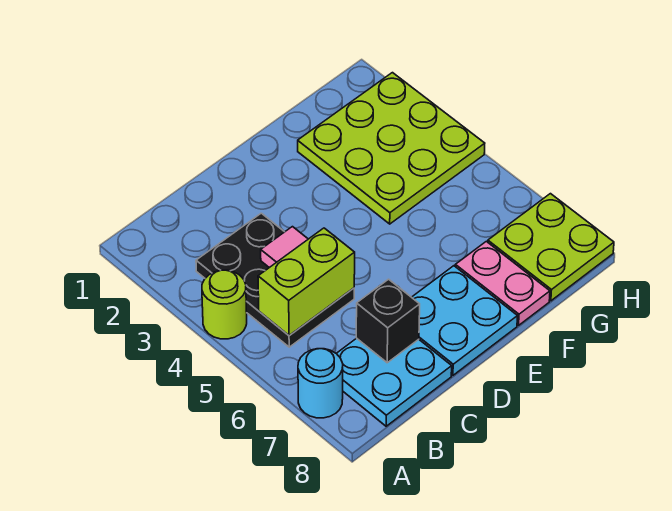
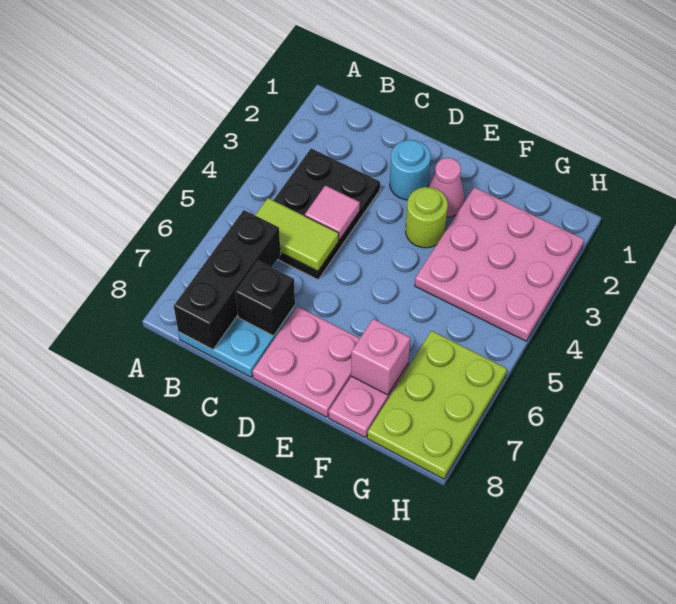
lime 1x1 round brick [202,270,247,339] -> lime 1x1 round brick moved to [406,187,448,248]
cyan 1x1 round brick [298,349,343,418] -> cyan 1x1 round brick moved to [390,140,431,200]
lime 1x2 brick [258,228,355,336] -> lime 1x2 tile [255,198,339,271]
none -> black 1x3 brick [174,210,281,350]
cyan 2x2 plate [412,266,517,375] -> pink 2x2 plate [253,306,360,417]
none -> pink 1x1 cone [429,158,465,217]
lime 3x3 plate [298,73,485,224] -> pink 3x3 plate [415,187,584,341]
none -> pink 1x1 brick [351,319,410,395]
lime 2x2 plate [488,194,614,301] -> lime 2x3 plate [367,331,507,479]

